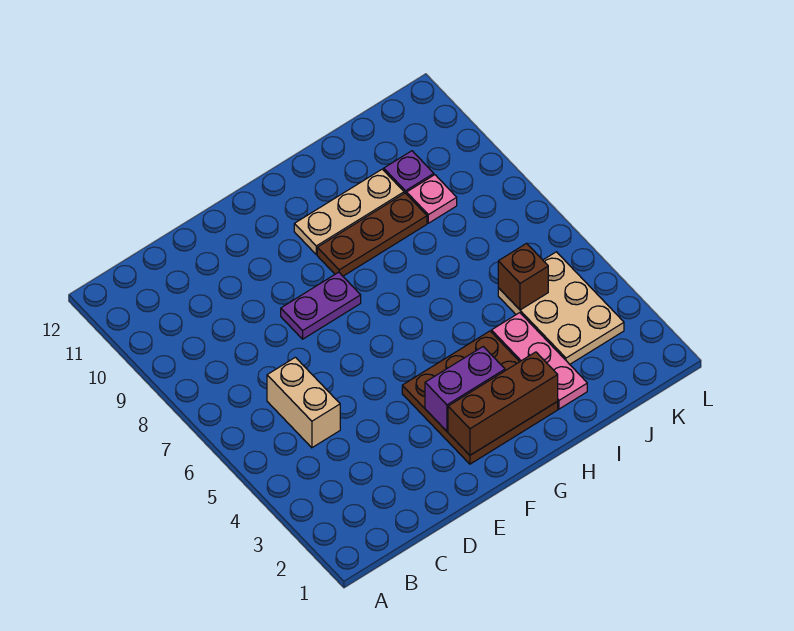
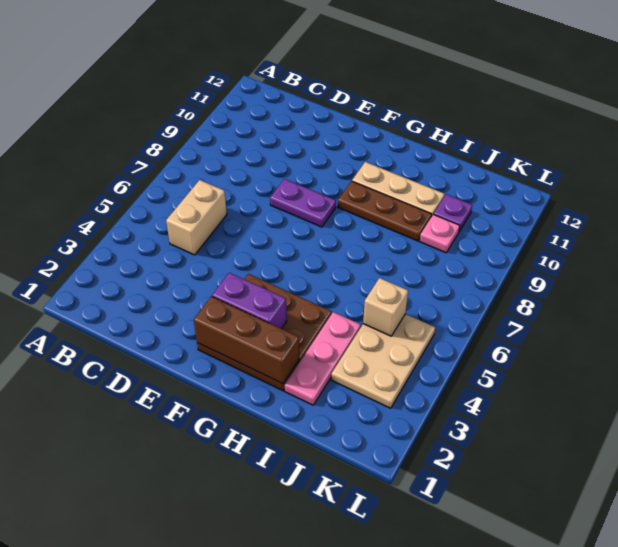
brown 1x1 brick [498,243,548,310] -> tan 1x1 brick [363,278,408,336]

